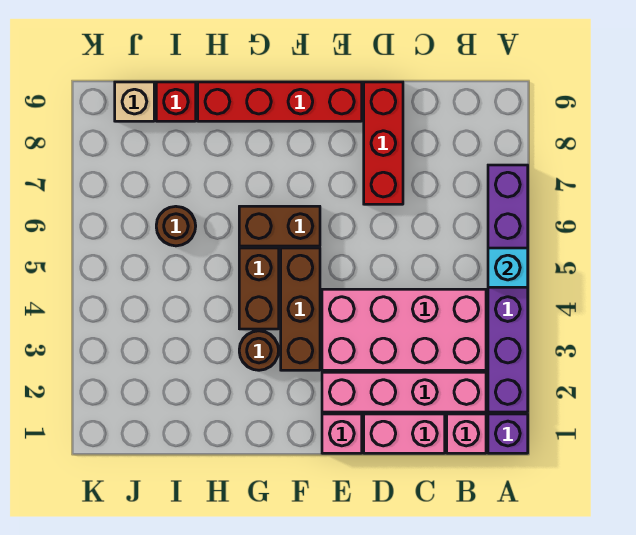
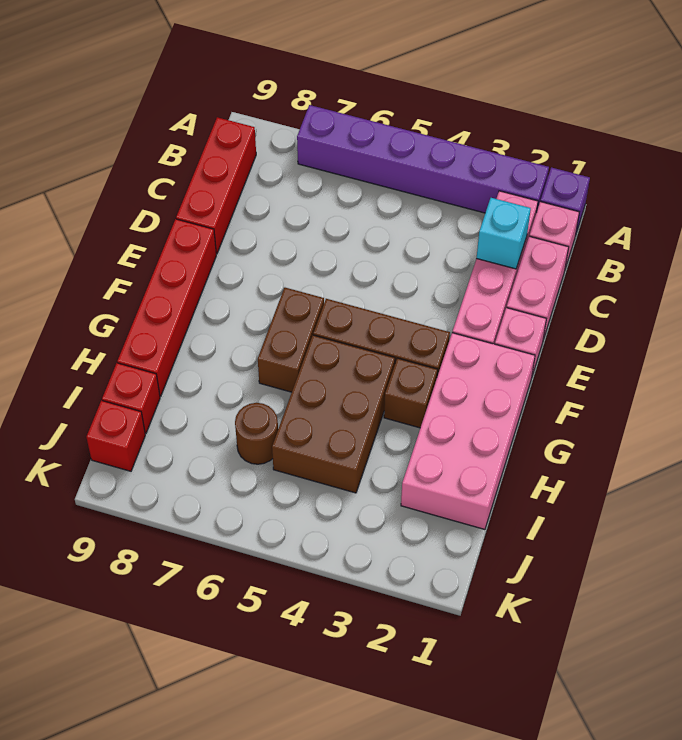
cyan 1x1 brick [488,248,528,287] -> cyan 1x1 brick moved to [477,198,531,269]
pink 2x4 brick [322,289,486,370] -> pink 2x4 brick moved to [401,333,535,529]
red 1x3 brick [364,82,403,204] -> red 1x3 brick turned to [176,117,256,254]
brown 1x1 round brick [239,331,279,370] -> brown 1x1 brick [384,358,438,428]
brown 1x2 brick [239,248,279,329] -> brown 2x3 brick [272,335,395,493]
tan 1x1 brick [115,82,154,121] -> red 1x1 brick [86,400,145,471]

